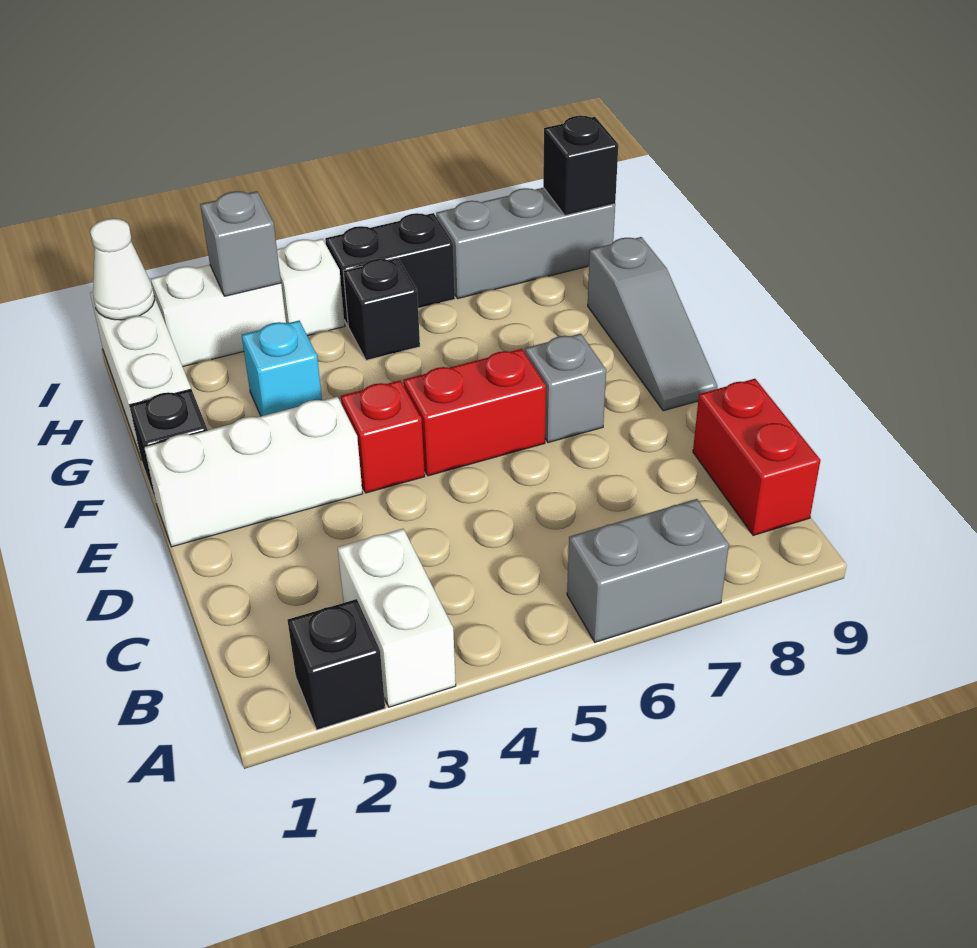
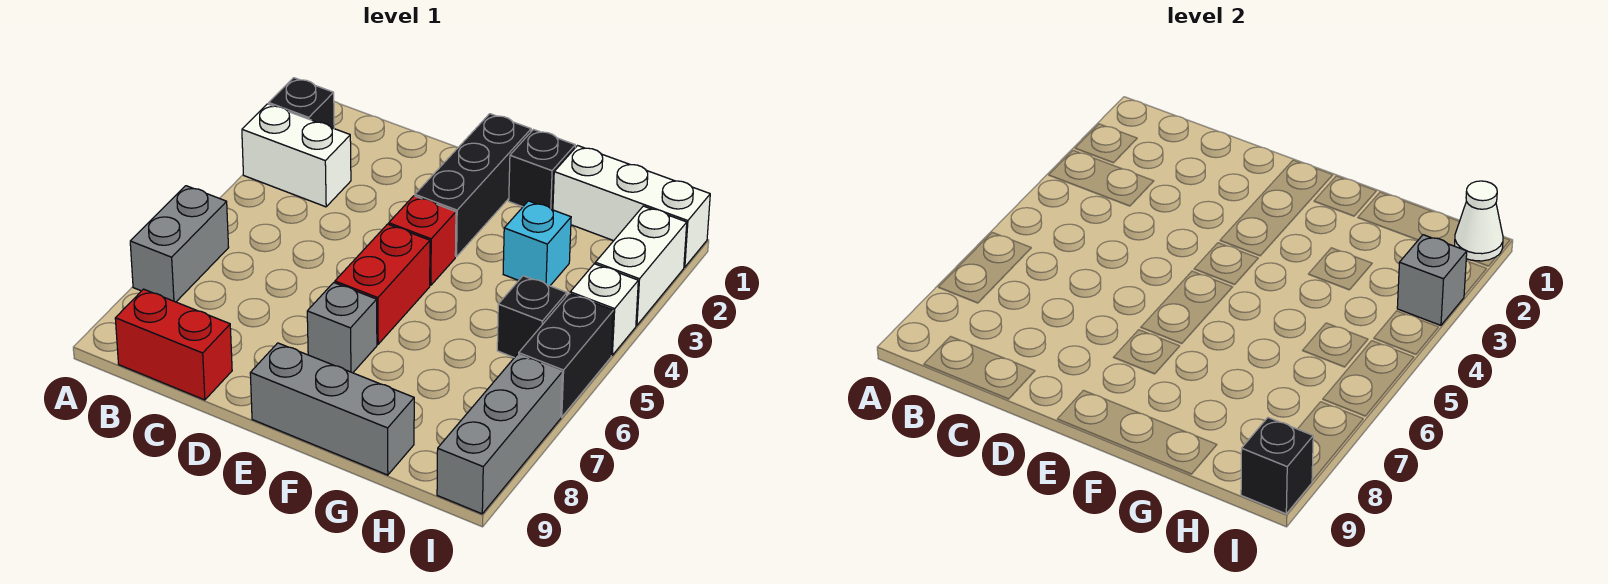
white 1x3 brick [144,397,363,547] -> black 1x3 brick [415,114,531,257]
grey 1x3 slope [588,237,717,411] -> grey 1x3 brick [250,343,414,475]

